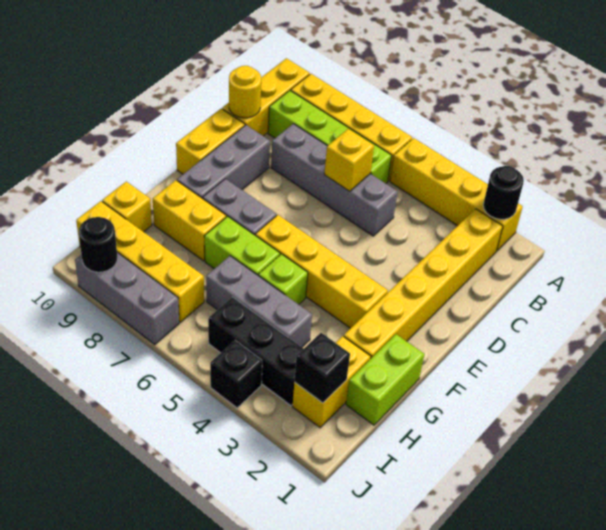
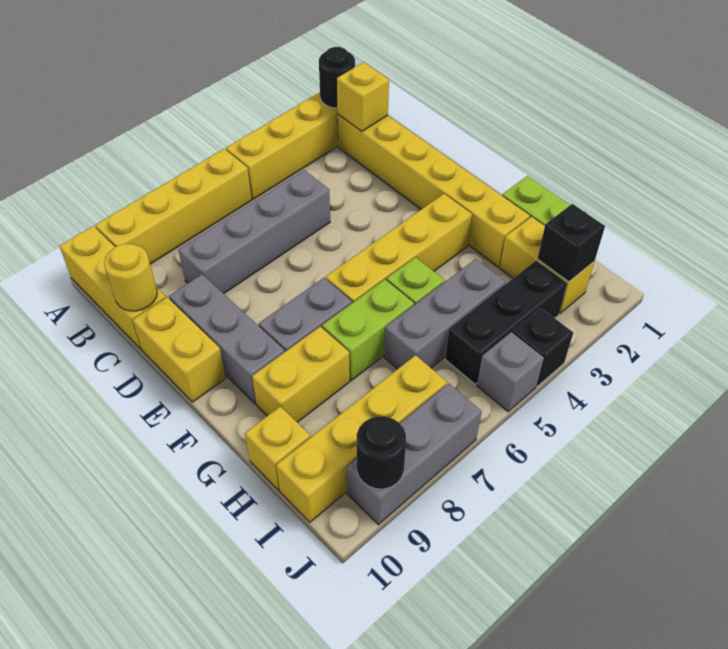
lime 1x4 brick [268,90,392,183] -> none
yellow 1x1 brick [324,129,374,191] -> yellow 1x1 brick moved to [337,62,389,131]
none -> grey 1x1 brick [477,332,544,412]

